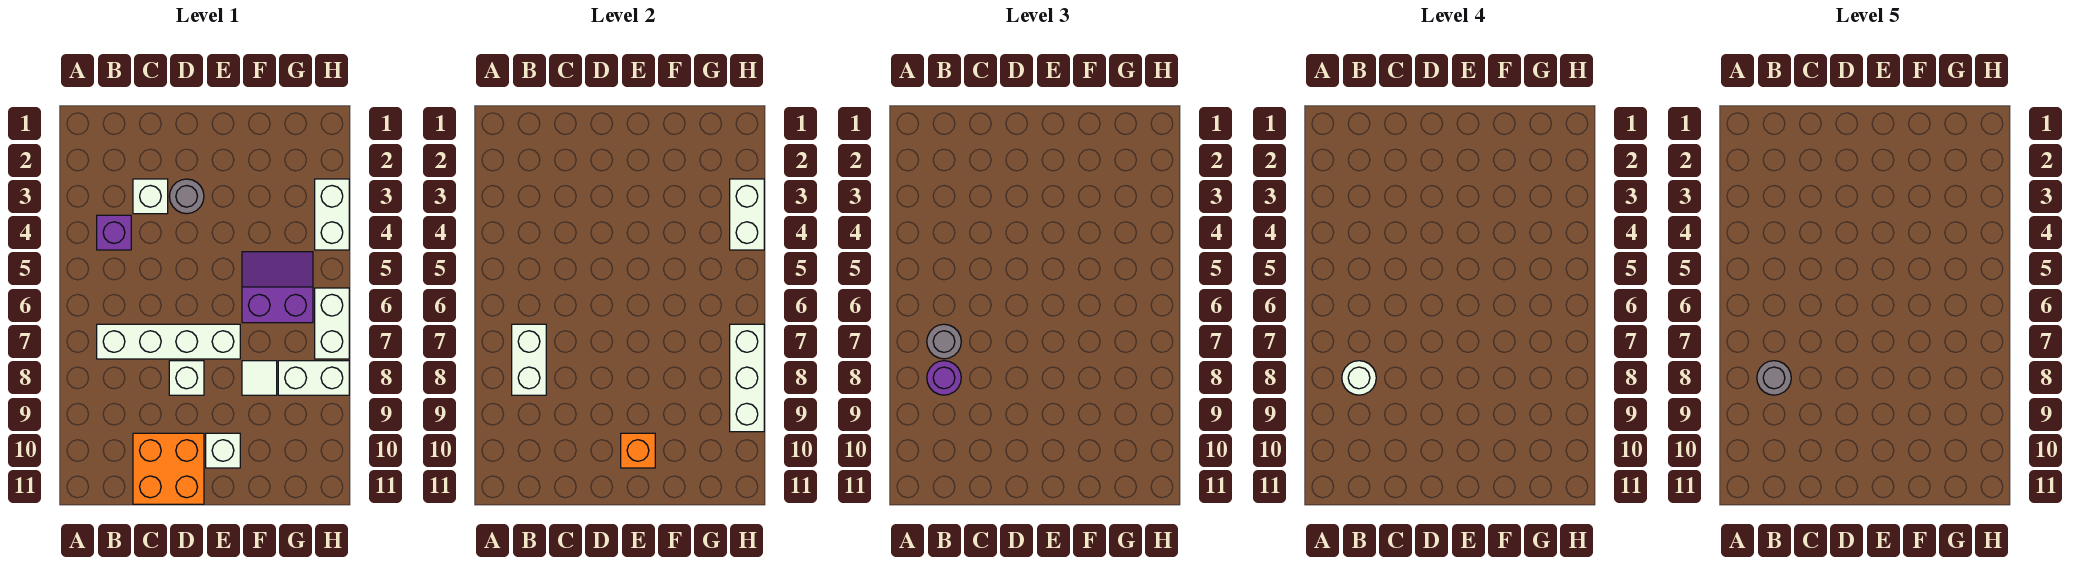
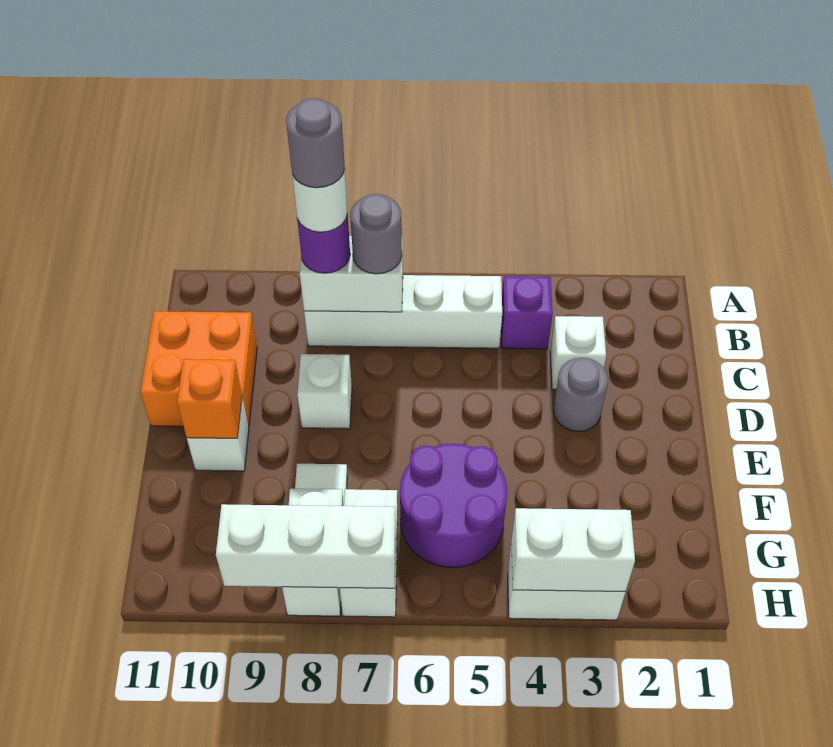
white 1x4 brick [97,324,240,359] -> white 1x4 brick turned to [304,275,502,348]
purple 2x2 slope [242,252,313,323] -> purple 2x2 round brick [400,444,507,567]
white 1x2 brick [315,288,349,359] -> white 1x2 brick turned to [340,489,398,617]

